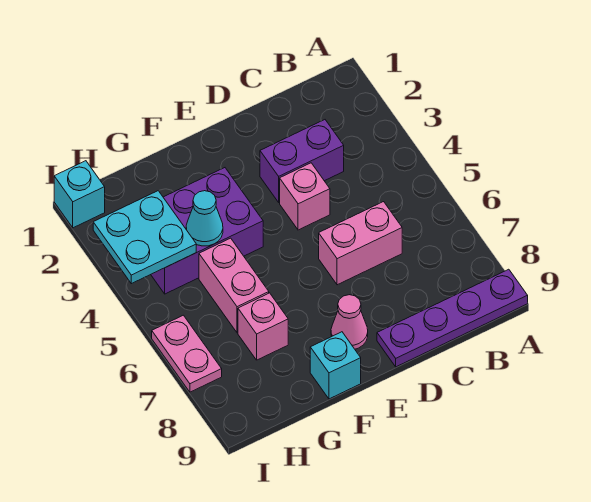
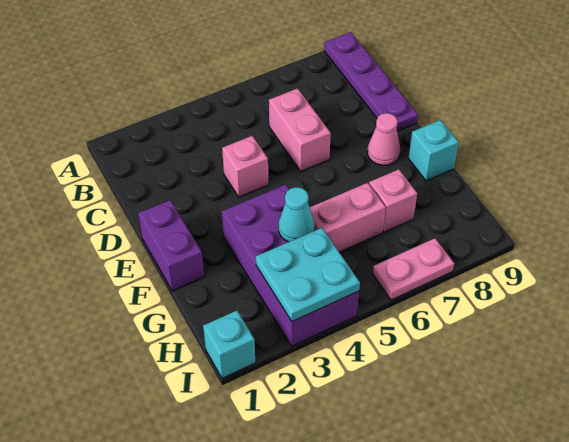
purple 1x2 brick [260,120,344,202] -> purple 1x2 brick moved to [138,200,204,291]
purple 2x3 brick [151,168,263,294] -> purple 2x4 brick [222,184,359,346]

